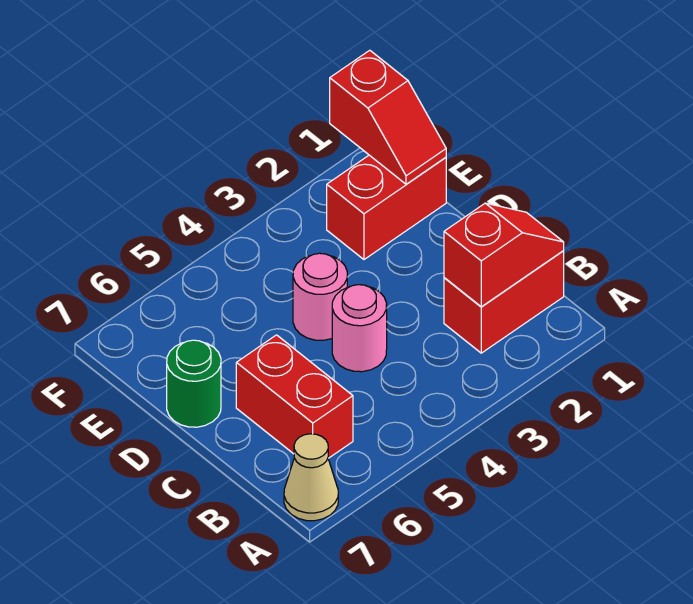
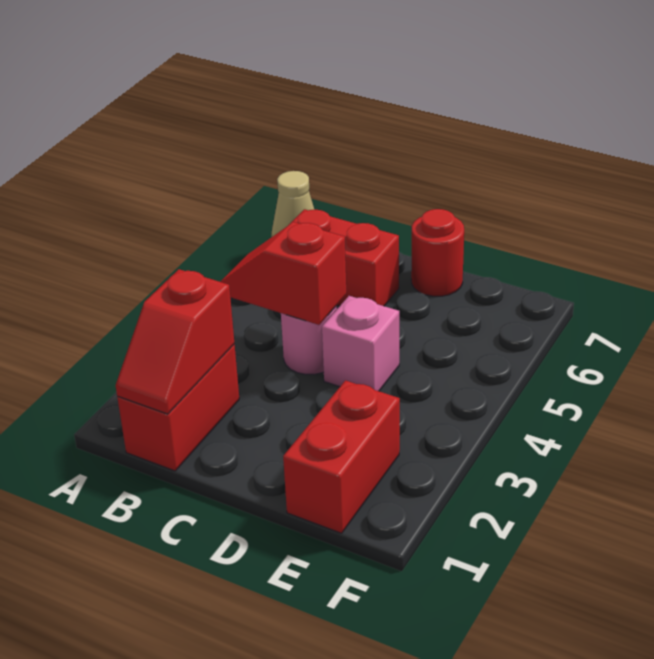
pink 1x1 round brick [293,253,347,340] -> pink 1x1 brick [322,296,399,391]
green 1x1 round brick [167,340,221,427] -> red 1x1 round brick [411,209,464,296]
red 1x2 slope [330,50,446,184] -> red 1x2 slope moved to [220,222,346,325]

